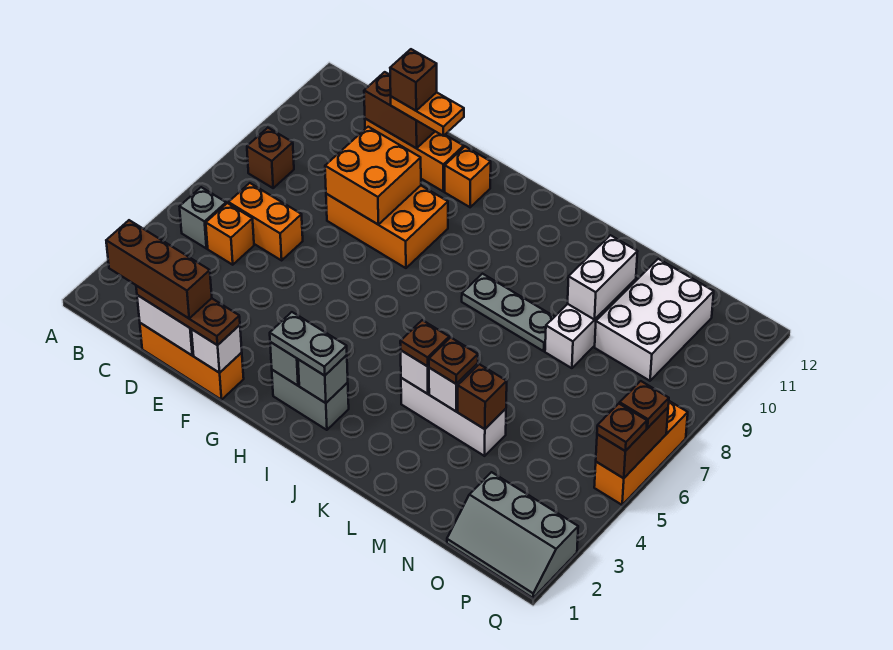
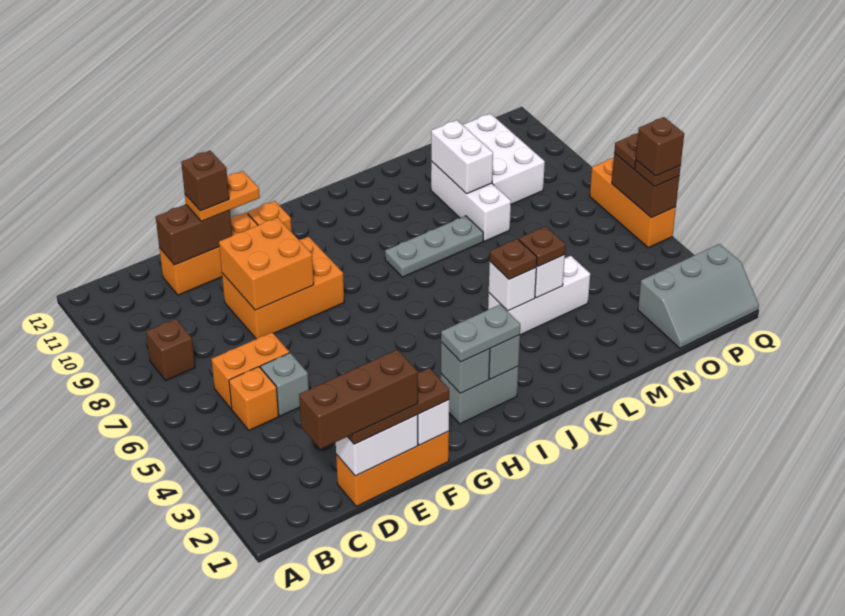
grey 1x1 brick [180,187,226,249] -> grey 1x1 brick moved to [261,353,309,416]
brown 1x1 brick [458,364,507,429] -> brown 1x1 brick moved to [636,117,684,176]

